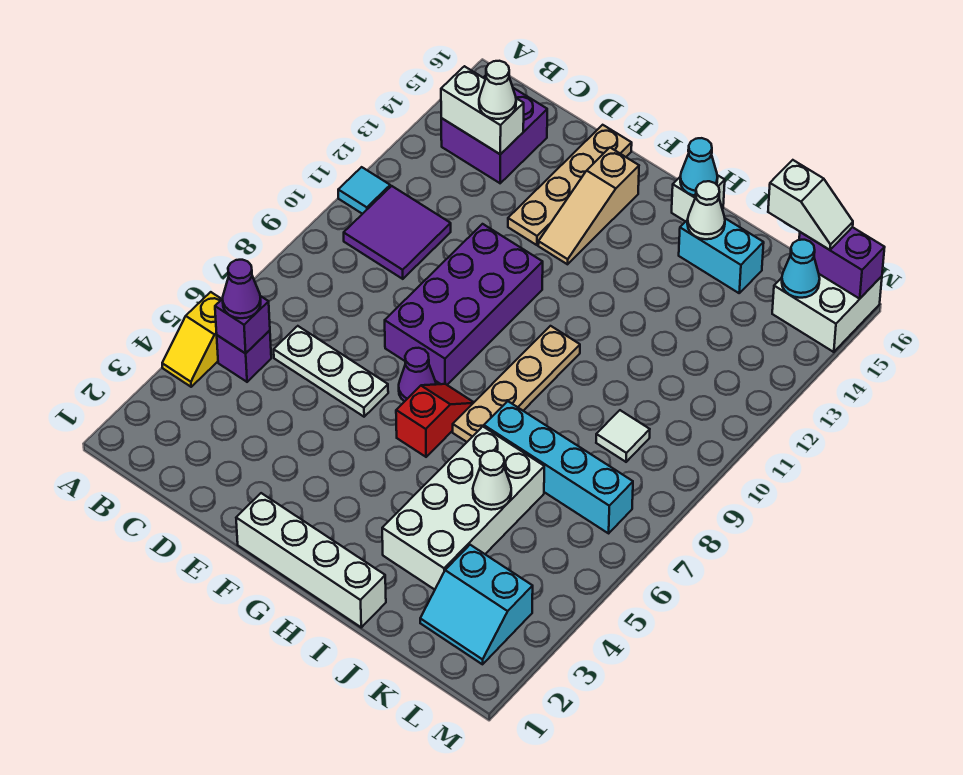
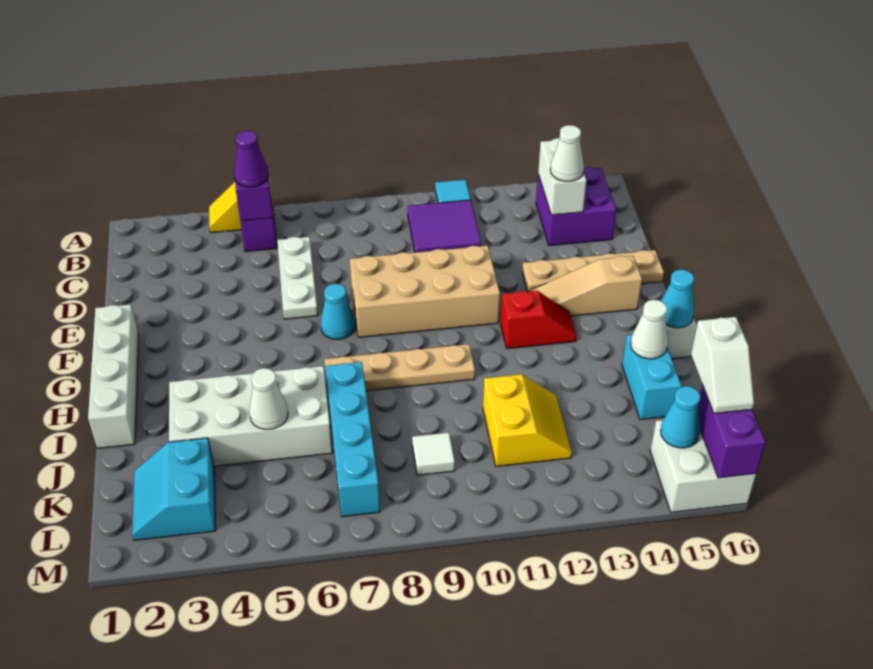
purple 2x4 brick [385,224,543,385] -> tan 2x4 brick [350,246,500,337]
purple 1x1 cone [399,348,436,402] -> cyan 1x1 cone [321,284,355,339]
red 1x2 slope [396,384,474,457] -> red 1x2 slope moved to [501,290,576,349]
none -> yellow 2x2 slope [483,374,572,466]

